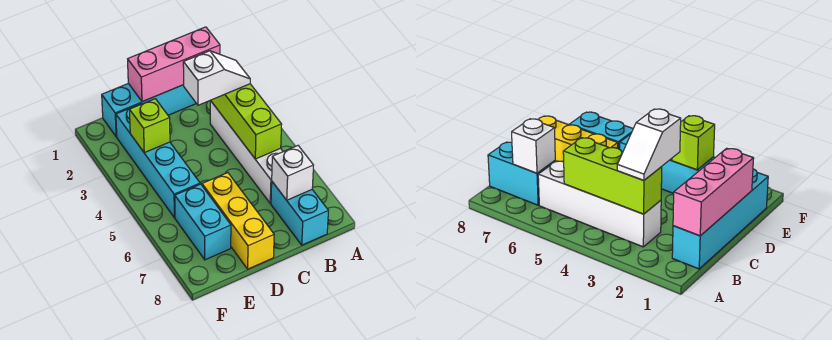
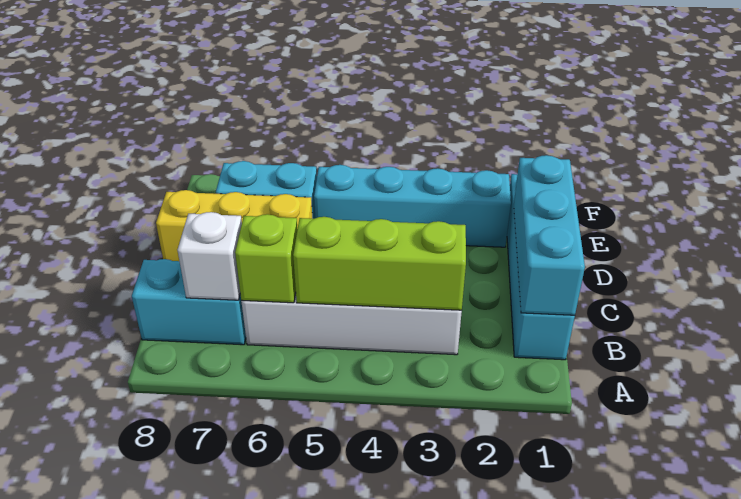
pink 1x3 brick [128,27,220,102] -> cyan 1x3 brick [514,155,585,315]
white 1x2 slope [183,51,250,105] -> none
lime 1x1 brick [130,99,170,153] -> lime 1x1 brick moved to [235,214,297,303]

